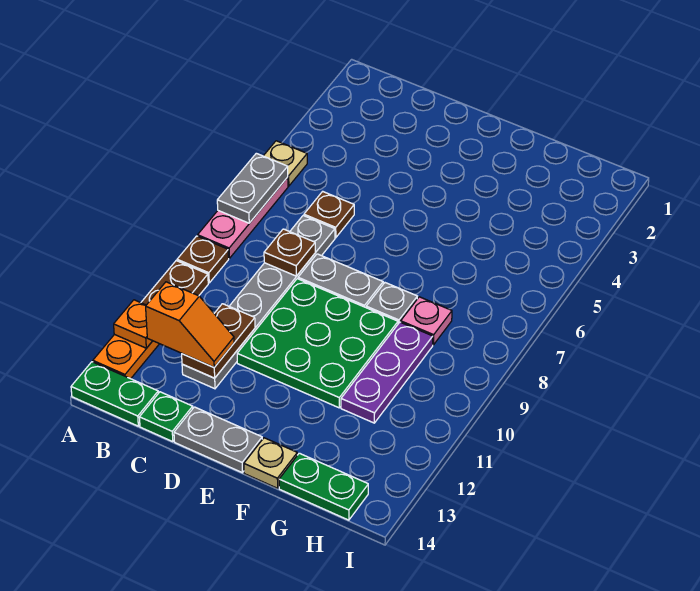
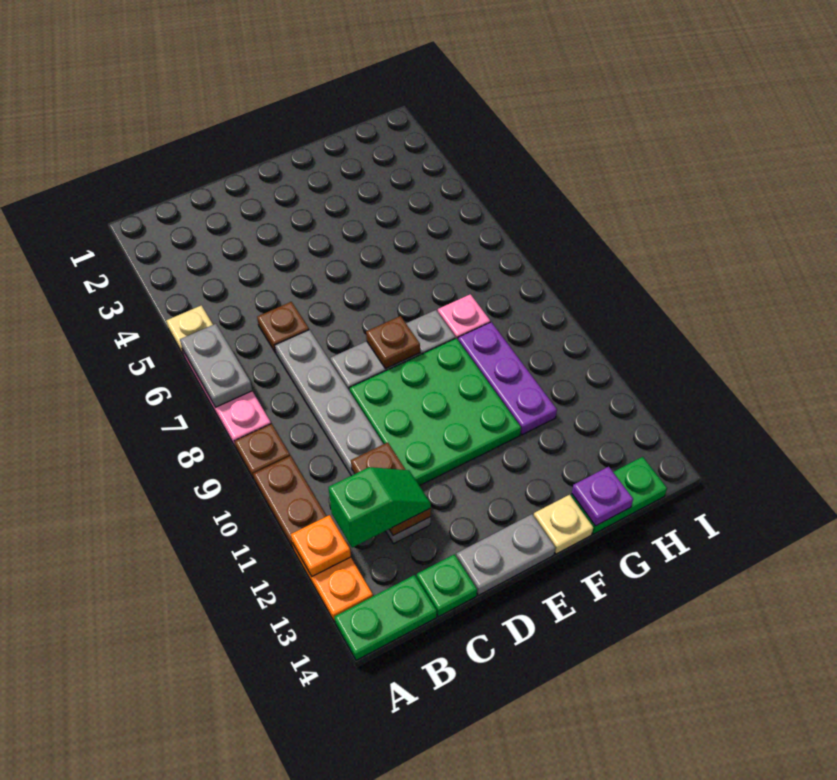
orange 1x2 slope [146,282,234,367] -> green 1x2 slope [328,467,431,548]
brown 1x1 plate [264,229,315,276] -> brown 1x1 plate moved to [366,316,420,369]
none -> purple 1x1 plate [572,467,633,526]

